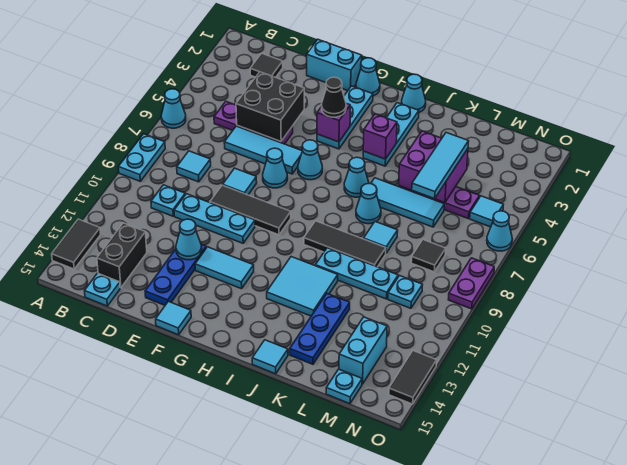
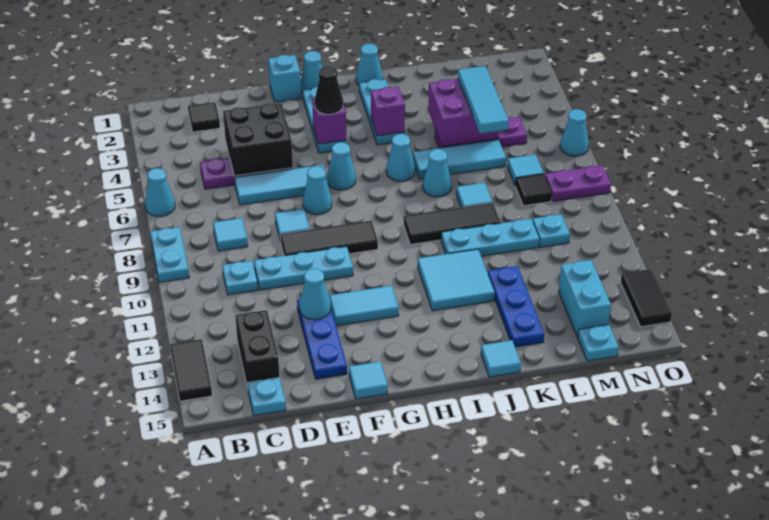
cyan 1x2 brick [307,40,362,91] -> cyan 1x1 brick [268,55,301,102]
cyan 1x1 tile [470,196,503,227] -> cyan 1x1 tile moved to [507,155,544,186]
purple 1x2 plate [448,258,494,309] -> purple 1x2 plate turned to [545,165,611,201]

